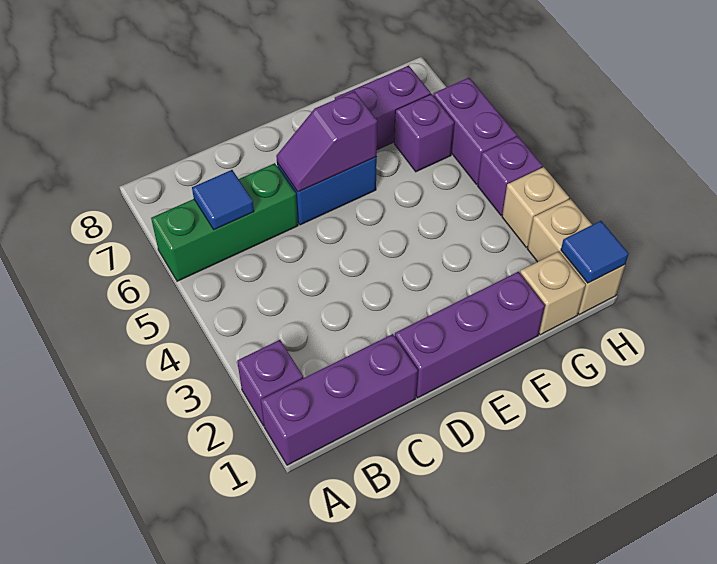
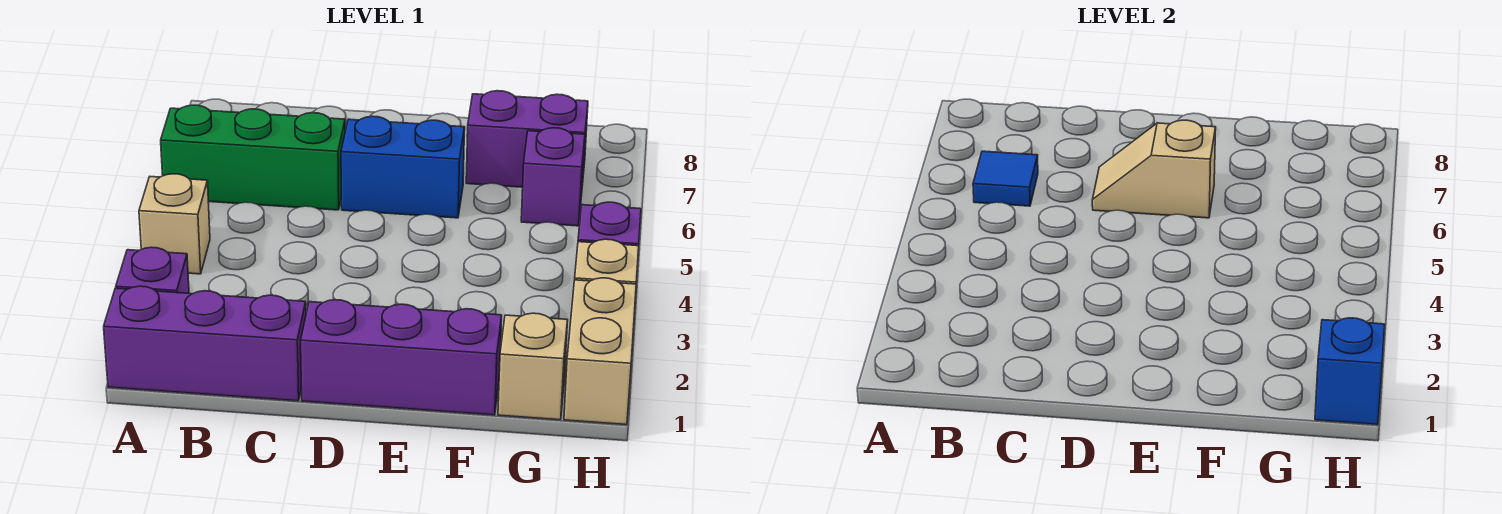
none -> tan 1x1 brick [139,174,210,274]
purple 1x2 slope [276,91,377,192] -> tan 1x2 slope [1092,120,1216,218]
blue 1x1 tile [561,221,629,283] -> blue 1x1 brick [1315,318,1385,425]
purple 1x2 brick [433,78,517,184] -> none

